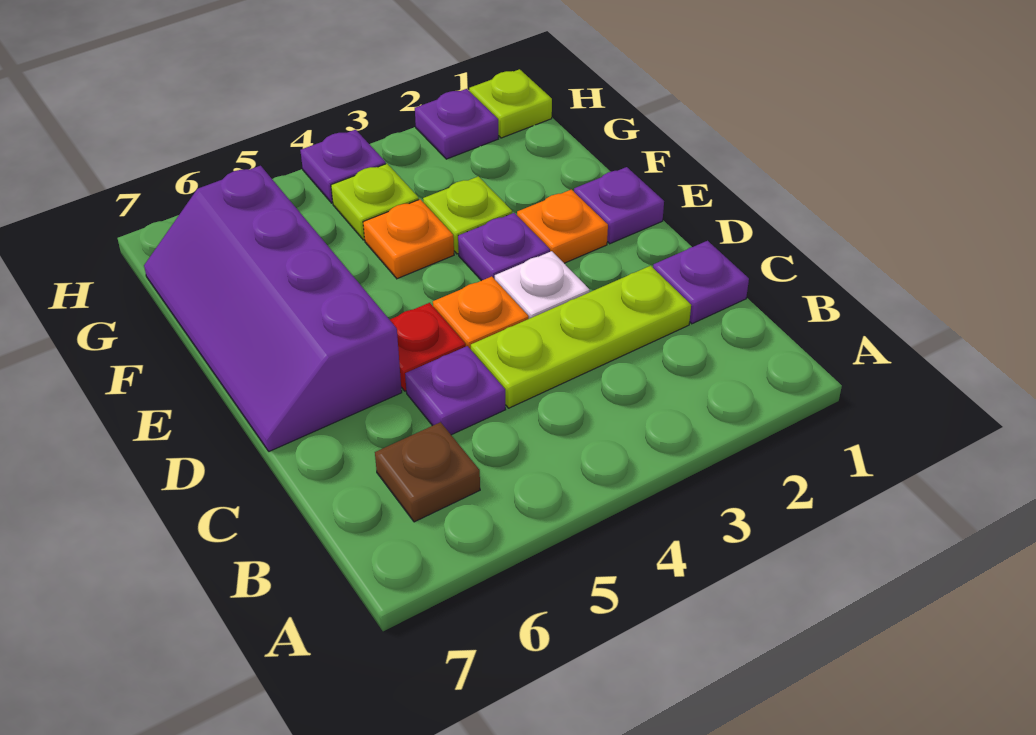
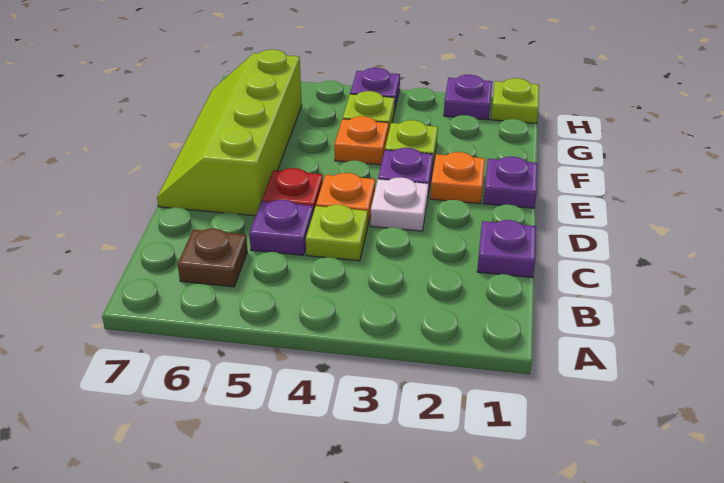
lime 1x3 plate [471,266,691,408] -> lime 1x1 plate [306,205,368,261]
purple 2x4 slope [144,166,402,451] -> lime 2x4 slope [157,50,302,216]

